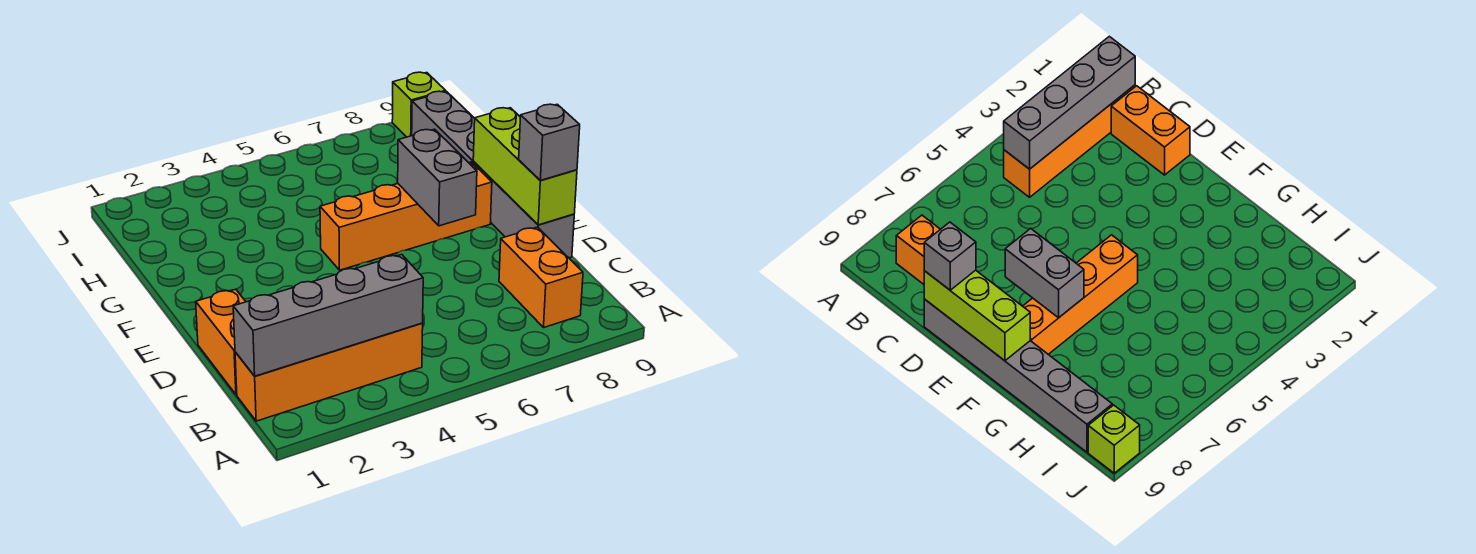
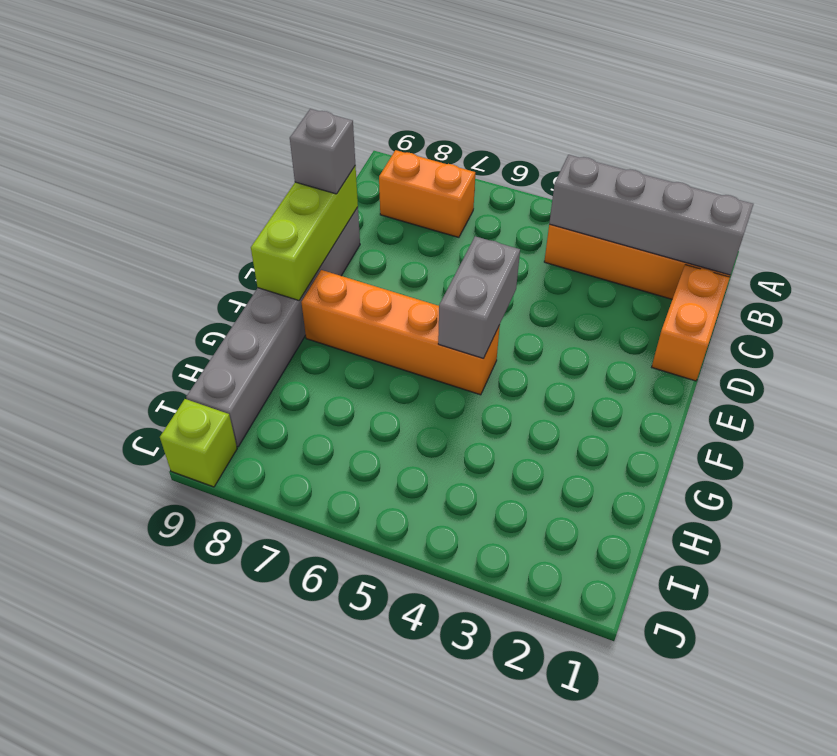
orange 1x2 brick [499,227,583,327] -> orange 1x2 brick turned to [379,150,475,237]
grey 1x2 brick [398,129,477,226] -> grey 1x2 brick moved to [438,236,520,359]

